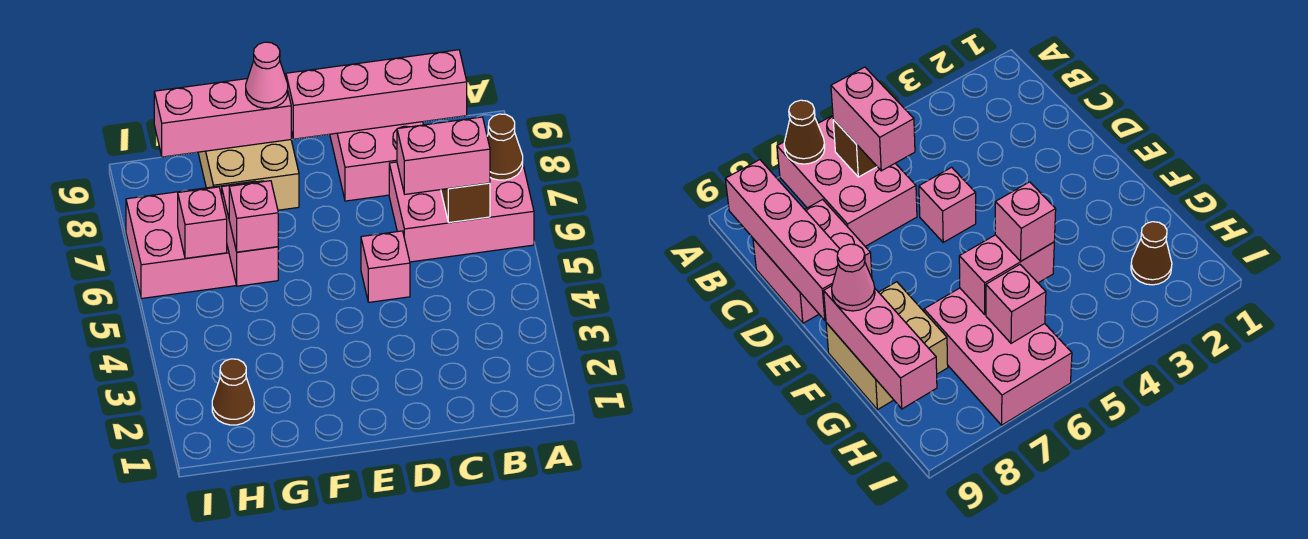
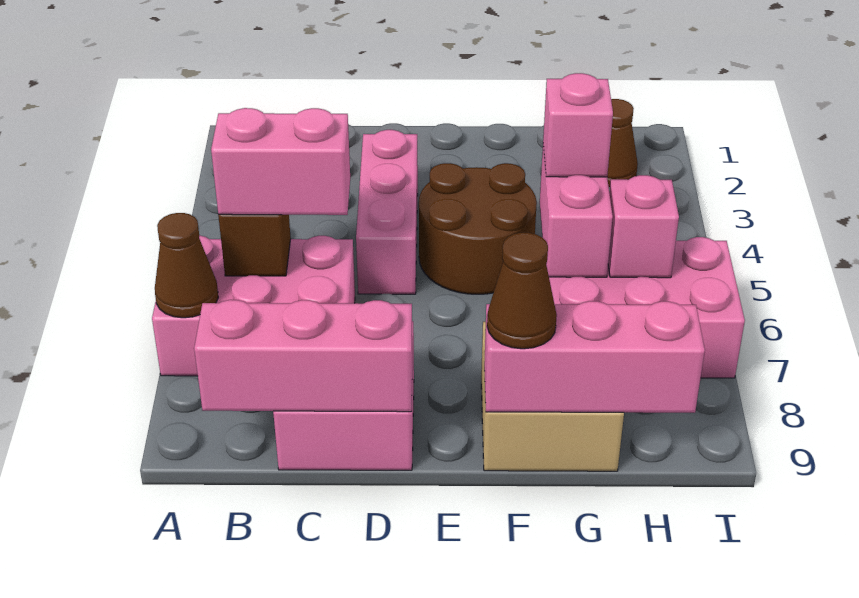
pink 1x4 brick [286,50,467,139] -> pink 1x3 brick [194,300,412,412]
pink 1x1 brick [361,231,410,302] -> pink 1x3 brick [356,130,418,294]
none -> brown 2x2 round brick [419,163,537,294]
pink 1x1 cone [246,42,288,108] -> brown 1x1 cone [487,233,557,349]

